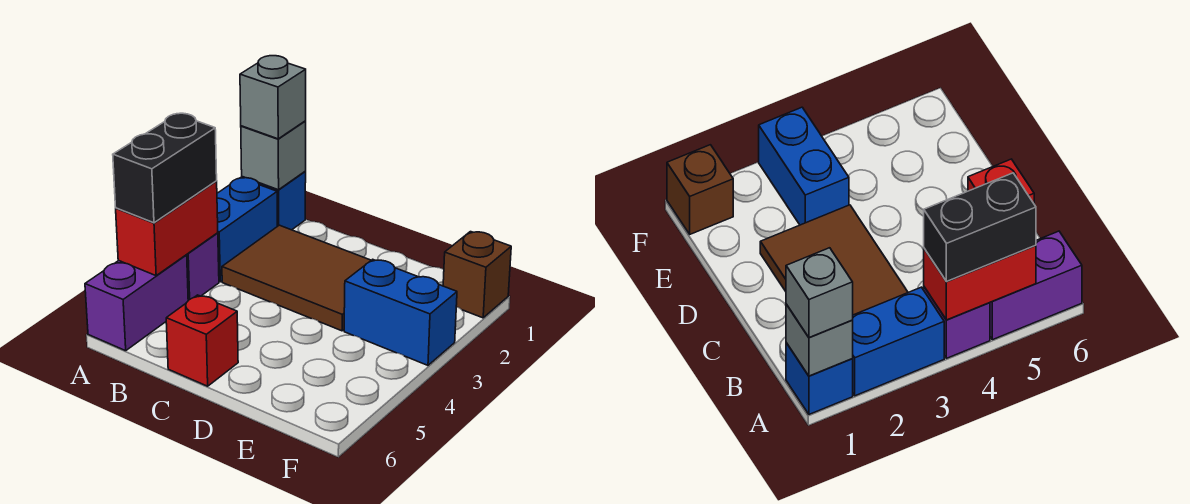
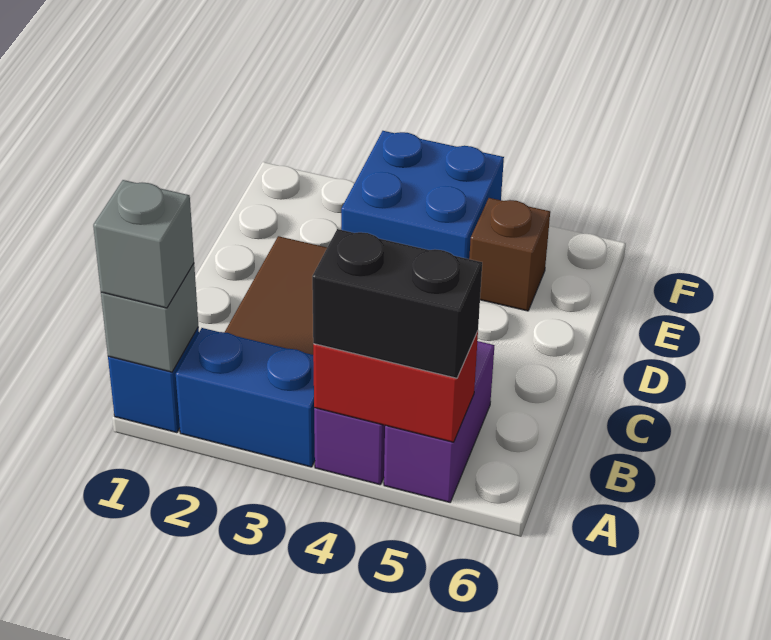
purple 1x2 brick [85,255,188,351] -> purple 1x2 brick turned to [384,341,494,502]
red 1x1 brick [166,295,238,386] -> none
blue 1x2 brick [344,259,457,365] -> blue 2x2 brick [341,131,504,259]
brown 1x1 brick [443,232,511,318] -> brown 1x1 brick moved to [469,198,550,311]

